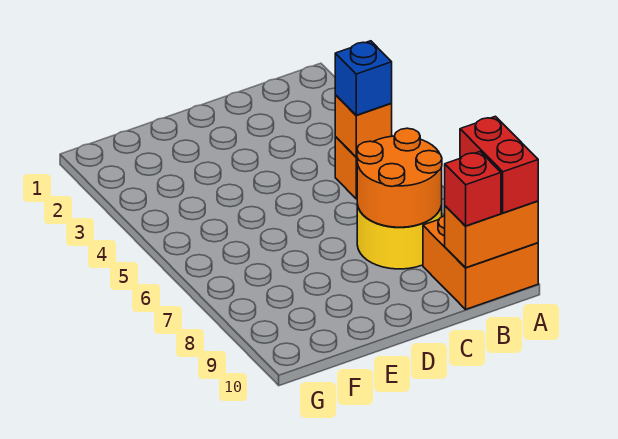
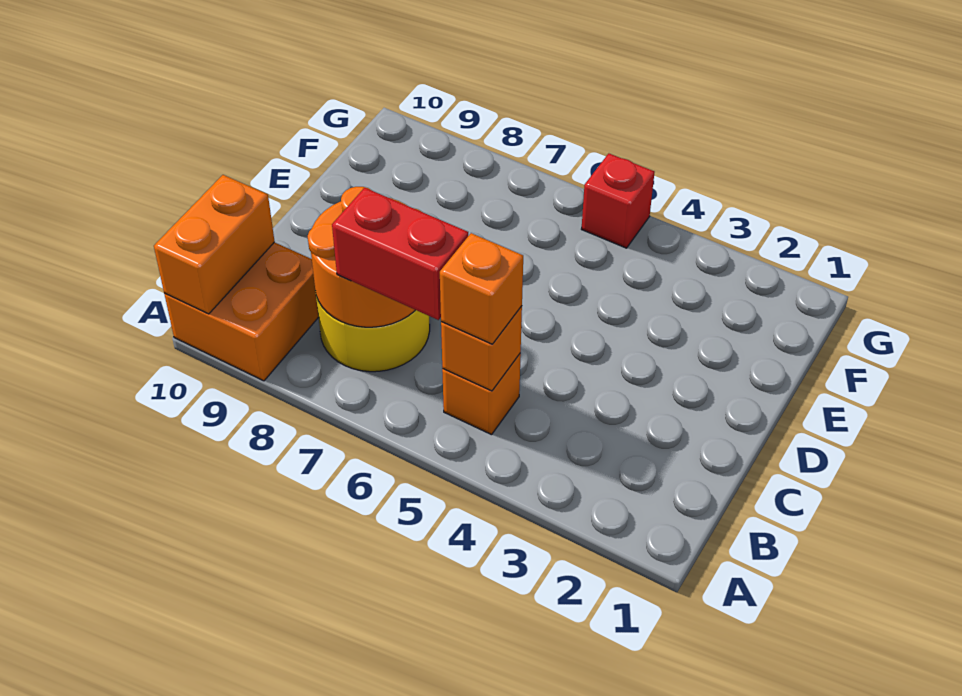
red 1x2 brick [460,116,538,213] -> red 1x2 brick moved to [332,188,468,320]
blue 1x1 brick [335,41,392,115] -> orange 1x1 brick [440,233,523,344]
red 1x1 brick [445,152,501,226] -> red 1x1 brick moved to [582,154,655,248]

